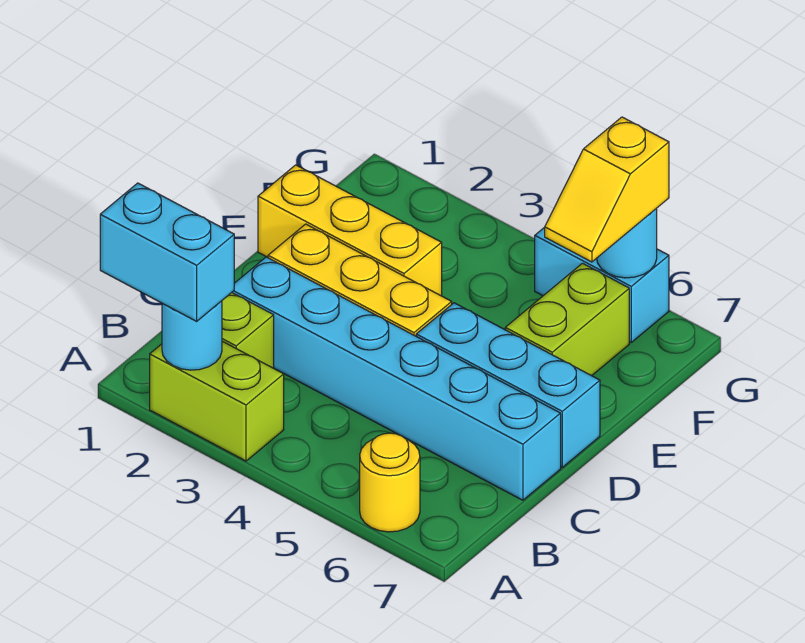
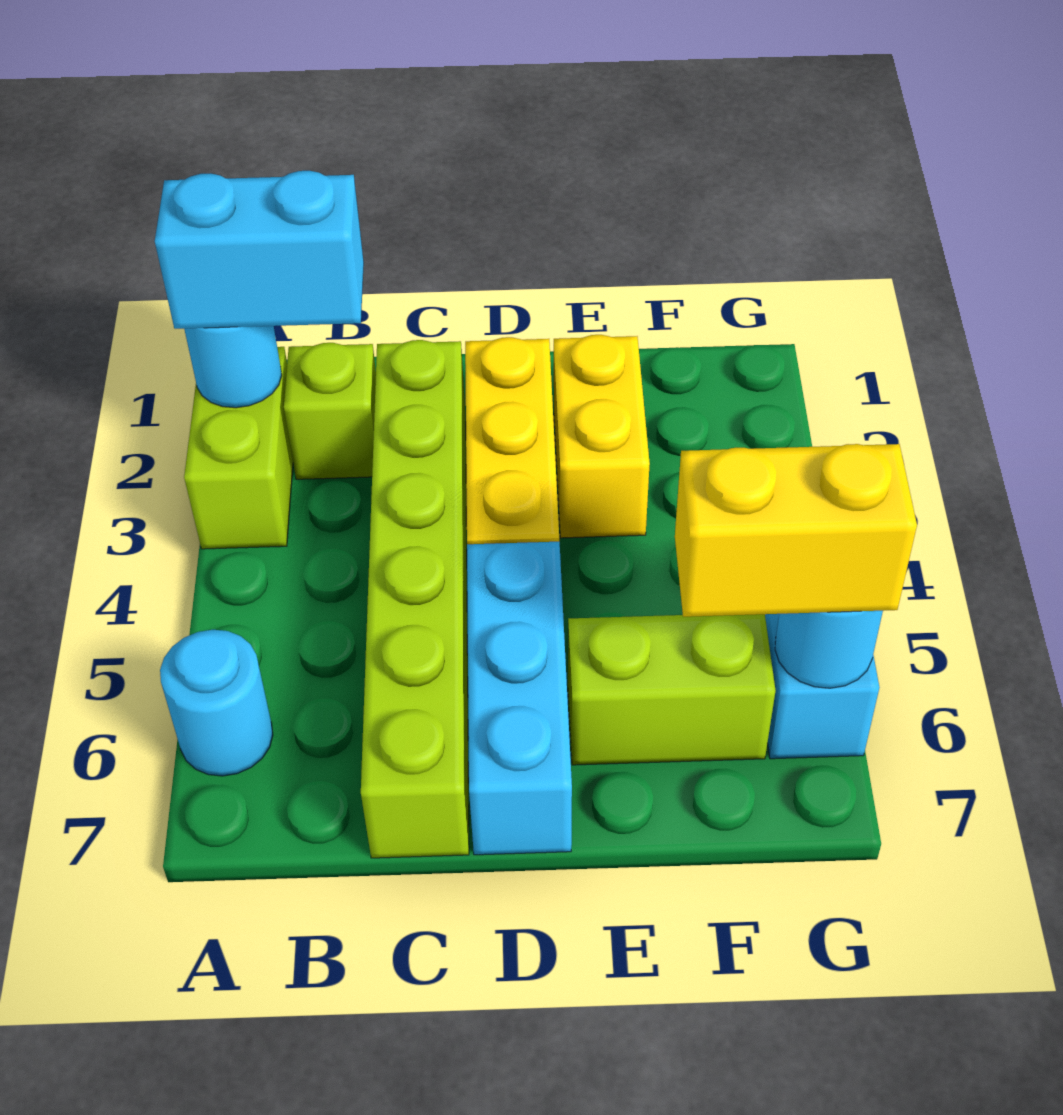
cyan 1x2 brick [100,183,234,321] -> cyan 1x2 brick turned to [155,171,364,329]
yellow 1x1 round brick [360,433,420,532] -> cyan 1x1 round brick [160,630,273,776]
cyan 1x6 brick [232,257,561,500] -> lime 1x6 brick [361,340,469,858]
yellow 1x3 brick [258,165,442,296] -> yellow 1x2 brick [554,335,650,538]
yellow 1x2 slope [545,117,669,262] -> yellow 1x2 brick [675,444,917,617]

